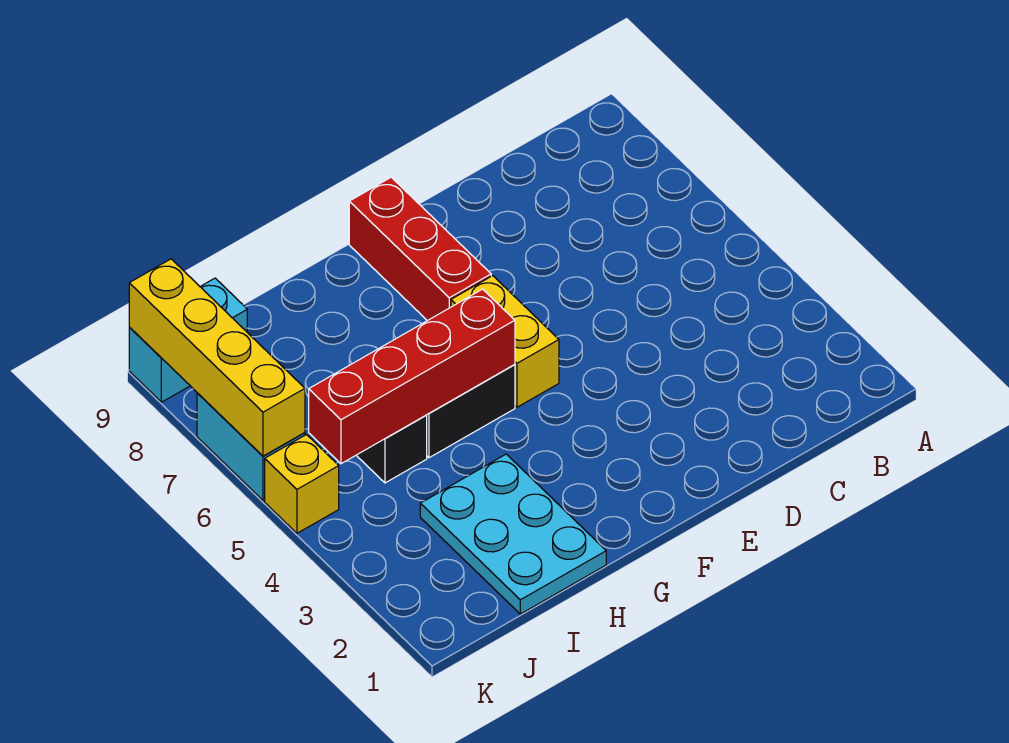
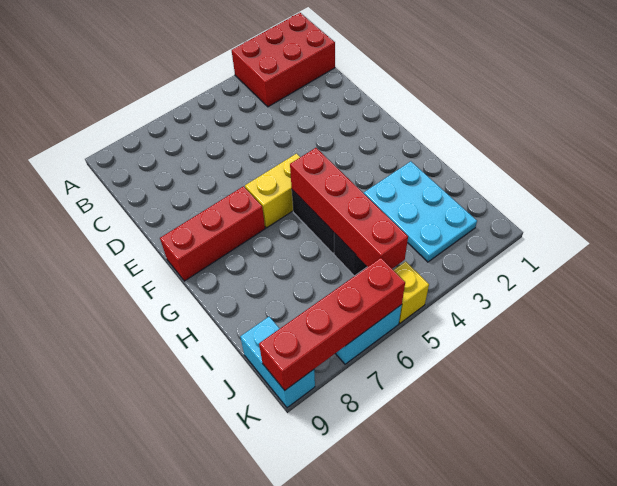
none -> red 2x3 brick [232,13,335,107]
cyan 2x3 plate [420,454,606,614] -> cyan 2x3 plate turned to [364,161,477,262]
yellow 1x4 brick [129,259,305,456] -> red 1x4 brick [259,258,405,390]

